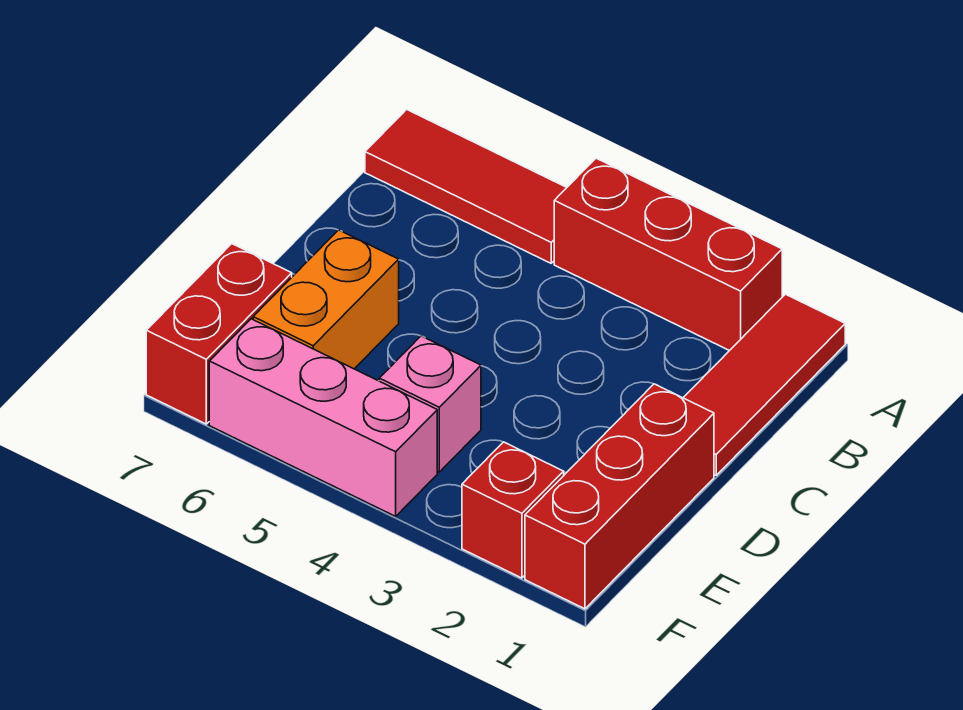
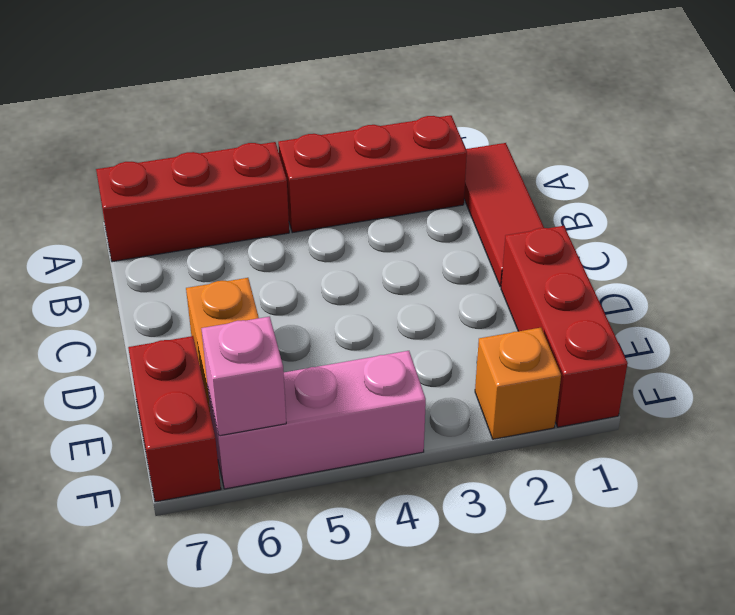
red 1x3 tile [365,109,567,263] -> red 1x3 brick [96,142,289,262]
pink 1x1 brick [379,336,481,472] -> pink 1x1 brick moved to [201,317,286,436]
red 1x1 brick [462,442,564,578] -> orange 1x1 brick [475,328,561,439]

